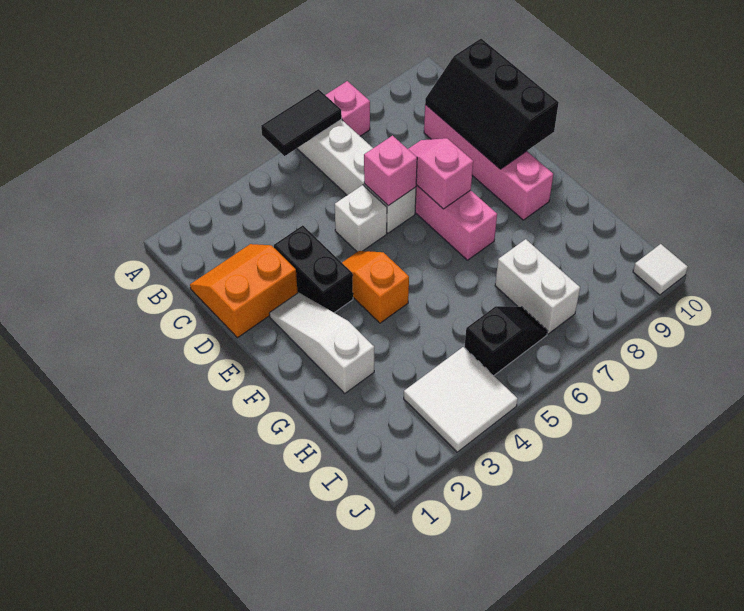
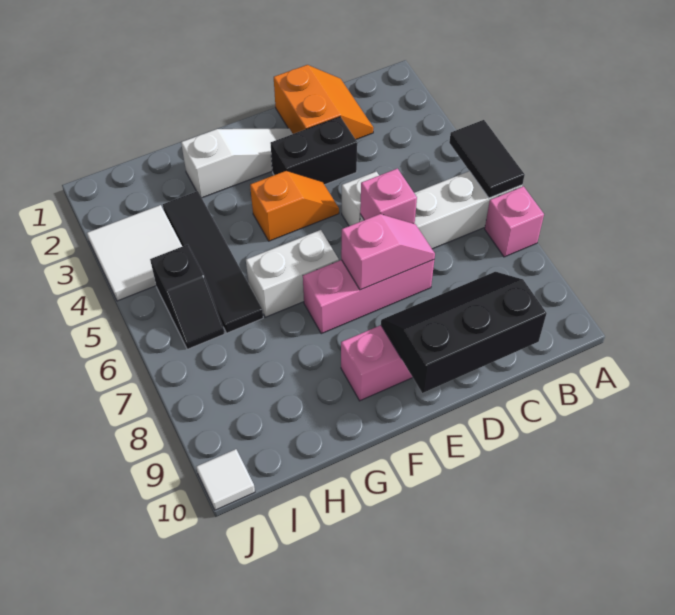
none -> black 1x4 tile [163,191,263,333]
white 1x2 brick [495,239,580,334] -> white 1x2 brick moved to [246,230,339,317]

